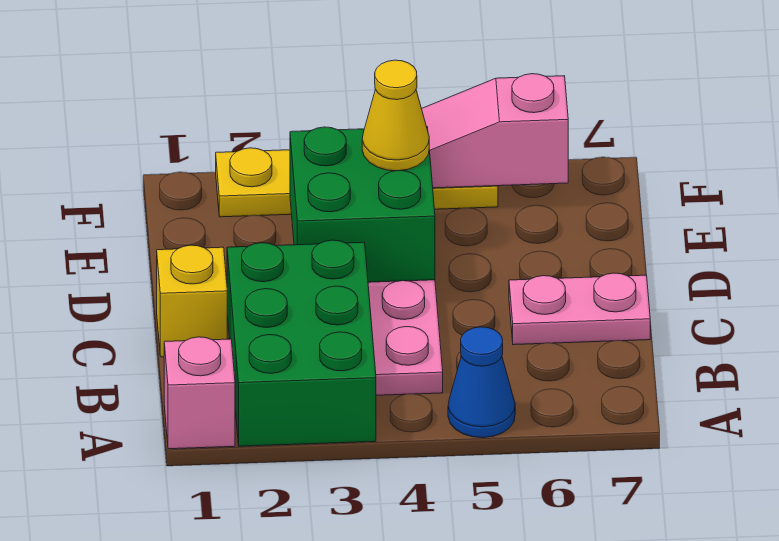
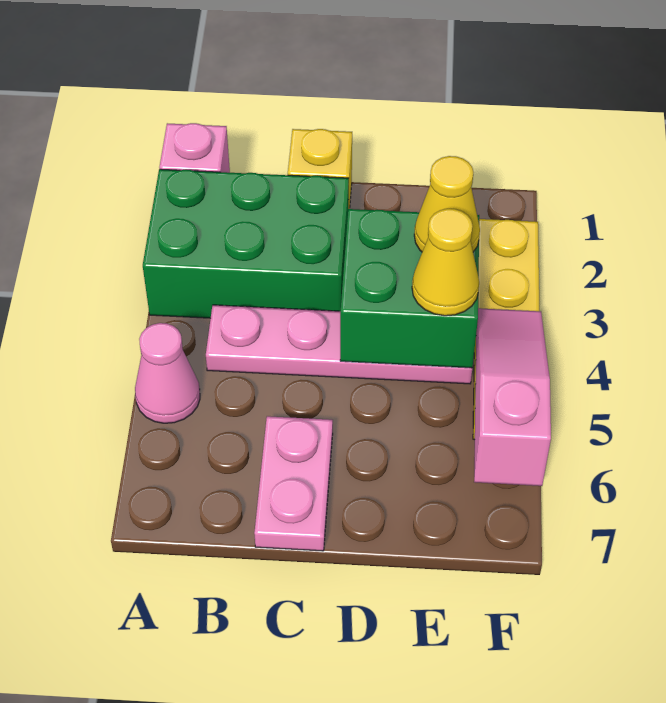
blue 1x1 cone [448,327,515,438] -> pink 1x1 cone [135,323,200,423]
none -> yellow 1x1 cone [414,156,480,252]

